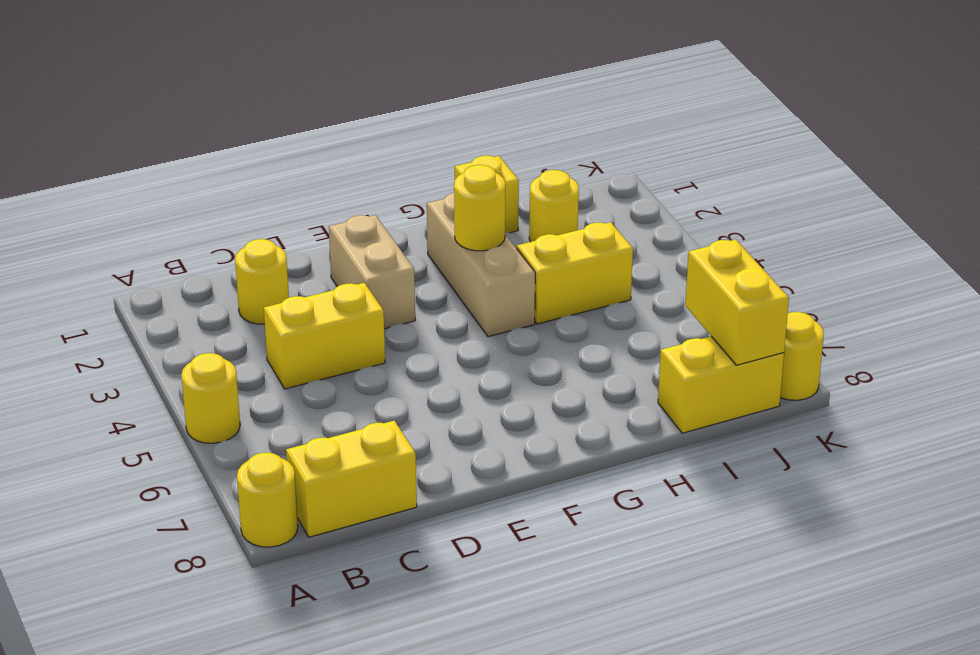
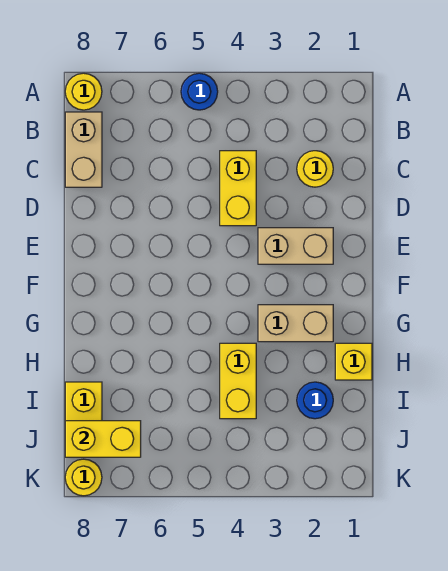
yellow 1x1 round brick [181,353,240,443] -> blue 1x1 round brick [181,73,218,110]
yellow 1x2 brick [286,421,417,537] -> tan 1x2 brick [65,112,102,187]
tan 1x3 brick [427,193,535,337] -> tan 1x2 brick [258,305,333,342]
yellow 1x1 round brick [454,165,505,251] -> none
yellow 1x1 round brick [529,170,579,242] -> blue 1x1 round brick [297,382,333,419]

